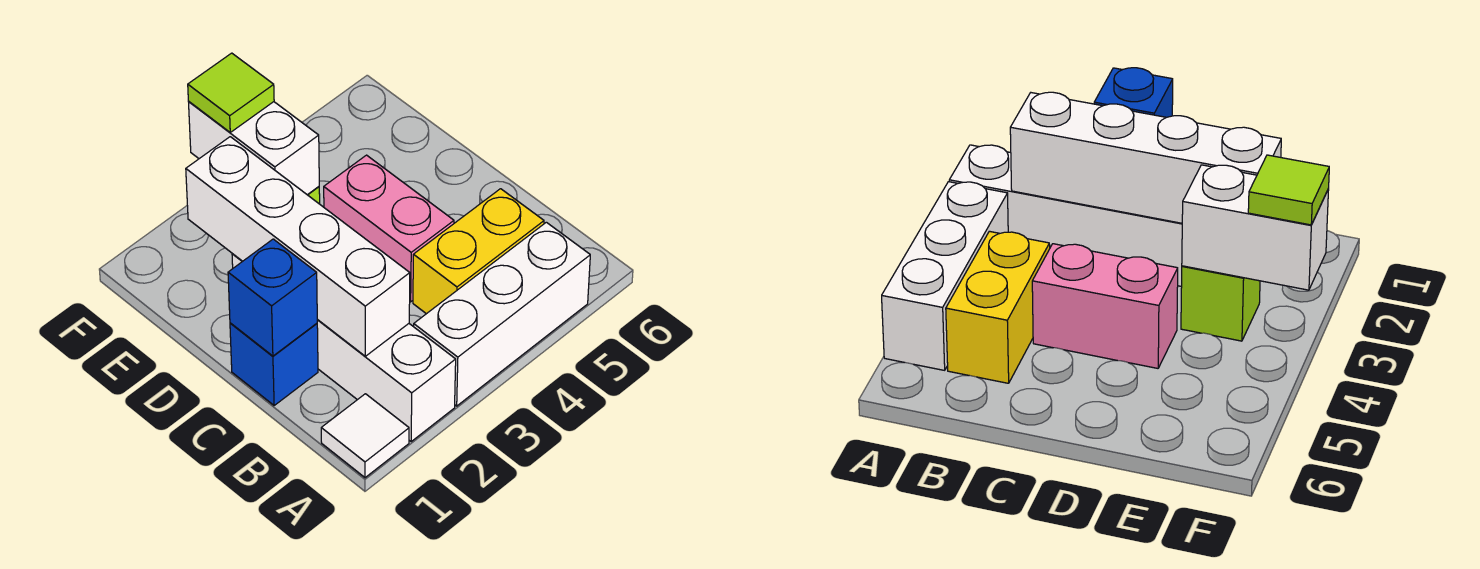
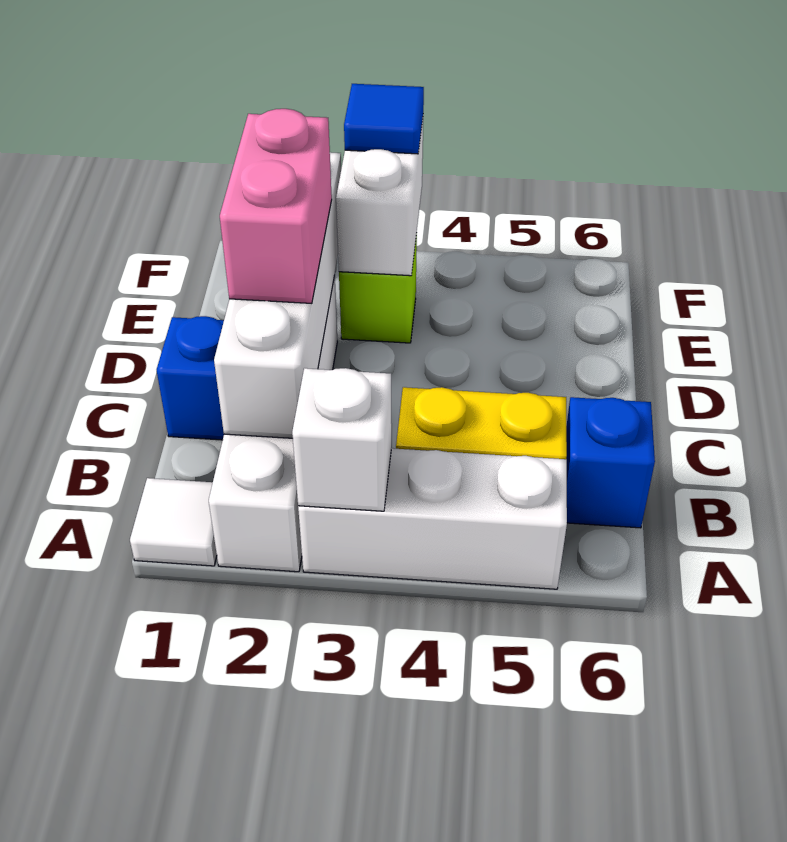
none -> white 1x1 brick [292,368,392,511]
blue 1x1 brick [228,239,317,356] -> blue 1x1 brick moved to [566,397,655,528]
pink 1x2 brick [324,155,454,302] -> pink 1x2 brick moved to [220,109,332,303]
lime 1x1 tile [188,53,274,132] -> blue 1x1 tile [344,84,424,154]

